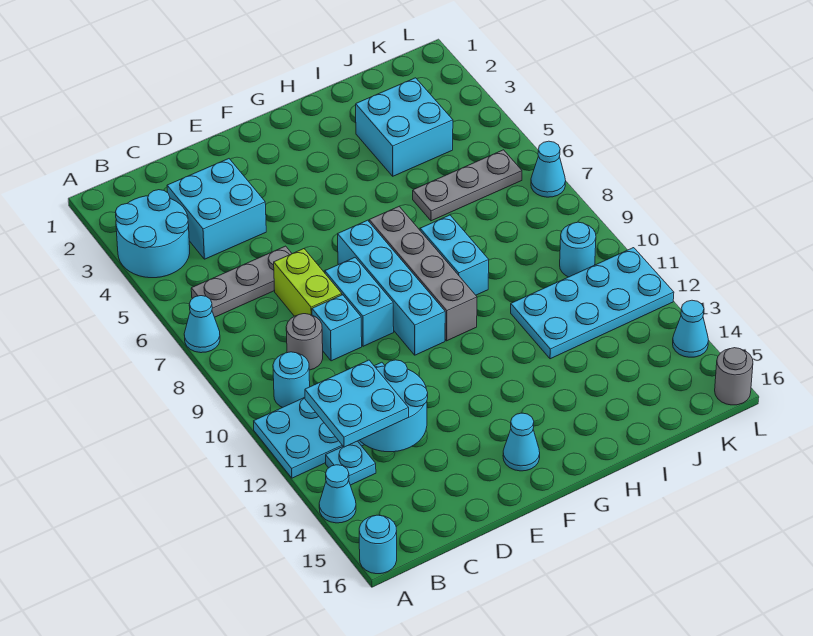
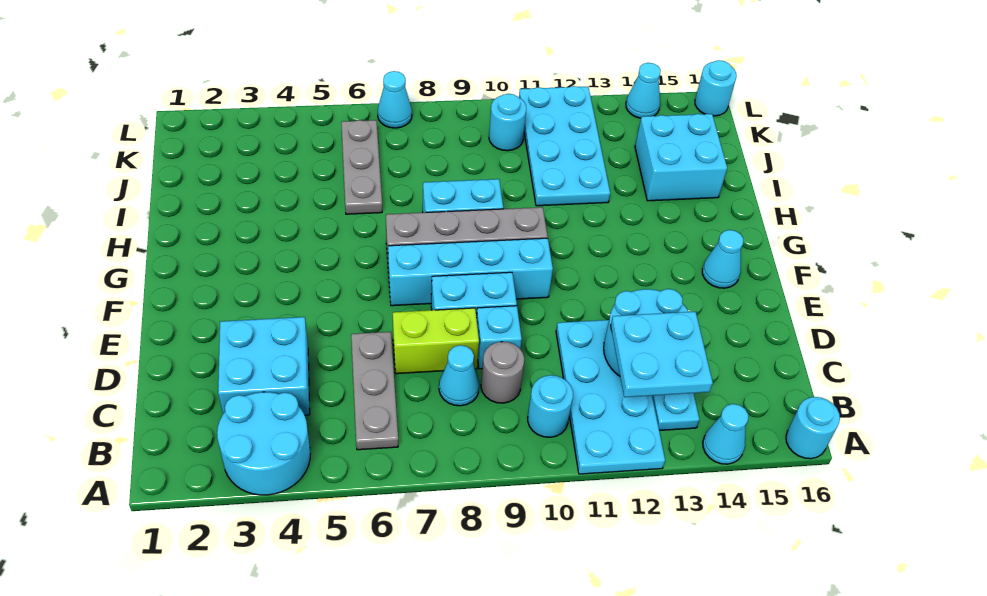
cyan 1x1 cone [184,296,220,353] -> cyan 1x1 cone moved to [439,345,479,406]
cyan 2x2 brick [356,78,453,176] -> cyan 2x2 brick moved to [635,114,727,201]
grey 1x1 round brick [715,348,753,405] -> cyan 1x1 round brick [695,60,737,116]

